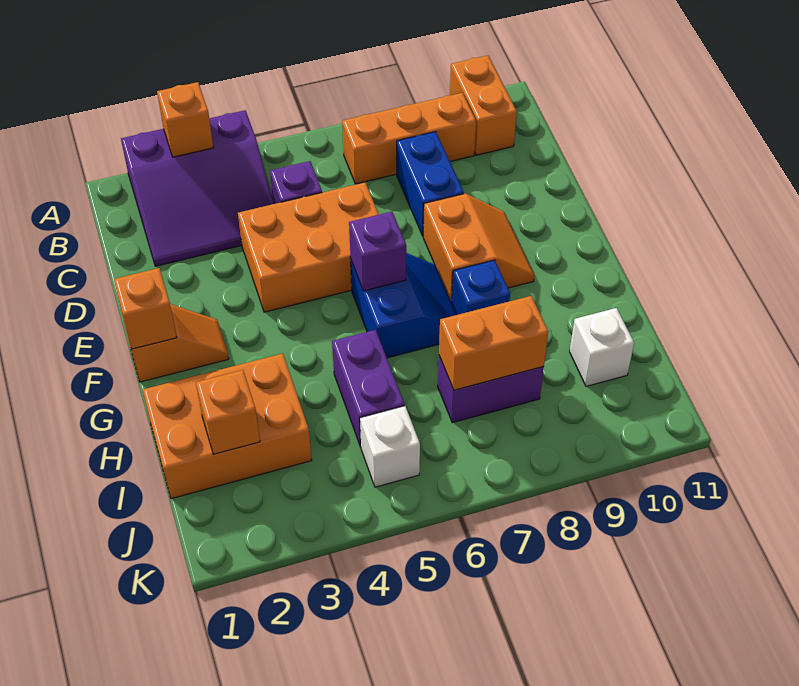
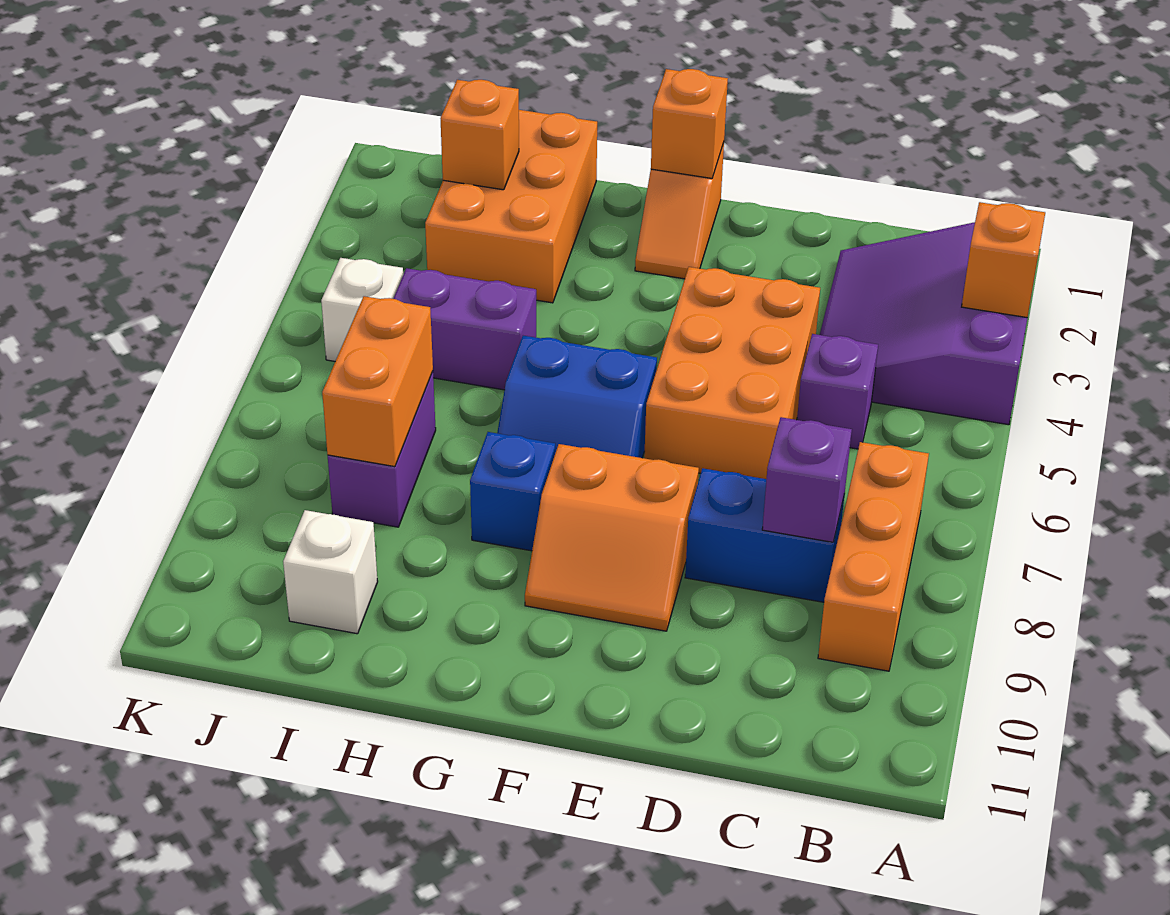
orange 1x2 brick [450,56,517,155] -> none
purple 1x1 brick [349,212,406,291] -> purple 1x1 brick moved to [762,417,852,542]

